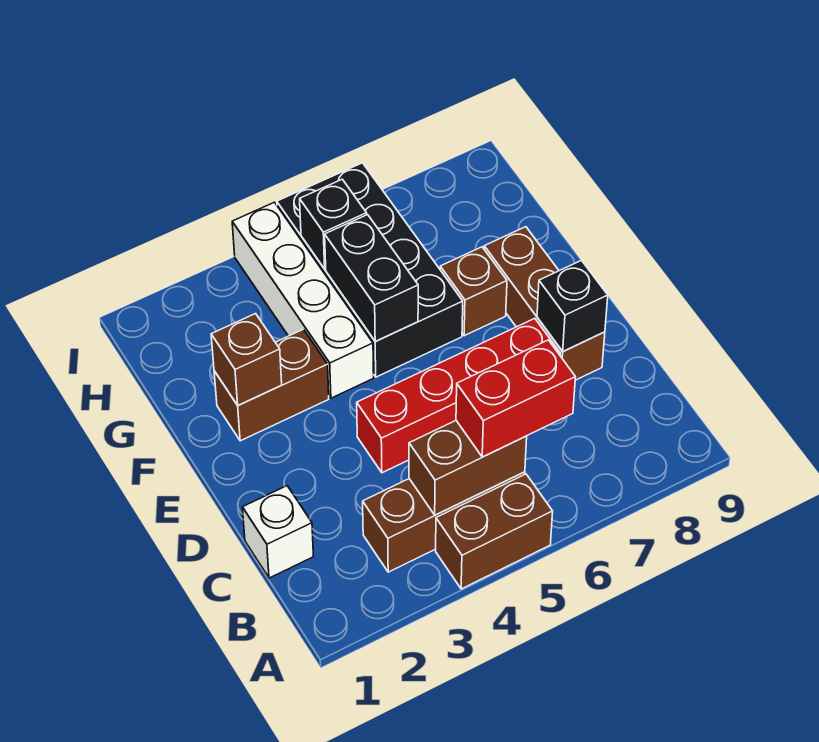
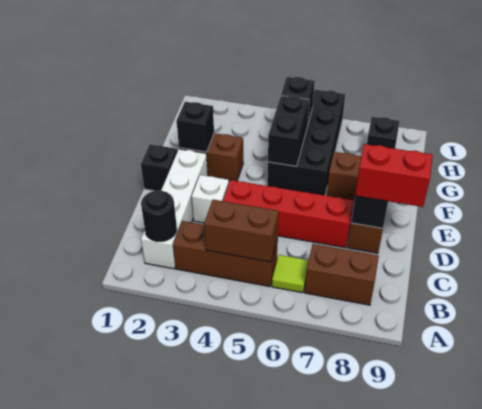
brown 1x2 brick [436,474,553,589] -> brown 1x2 brick moved to [305,244,379,305]
none -> black 1x1 round brick [141,190,177,241]
red 1x2 brick [456,340,575,457] -> red 1x2 brick moved to [355,144,433,207]
none -> lime 1x1 tile [272,255,309,293]
white 1x1 brick [242,486,313,578] -> white 1x1 brick moved to [192,175,229,223]
none -> black 1x1 brick [141,144,177,191]
brown 1x1 brick [211,314,282,405] -> black 1x1 brick [177,102,214,152]
white 1x4 brick [232,202,374,398] -> white 1x4 brick moved to [141,149,208,269]
none -> black 1x1 brick [367,117,399,149]

